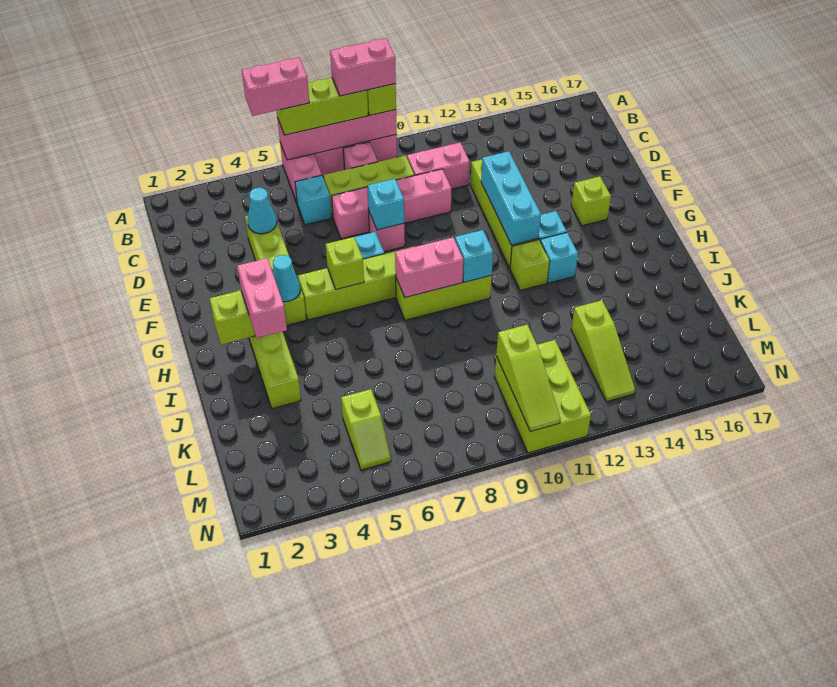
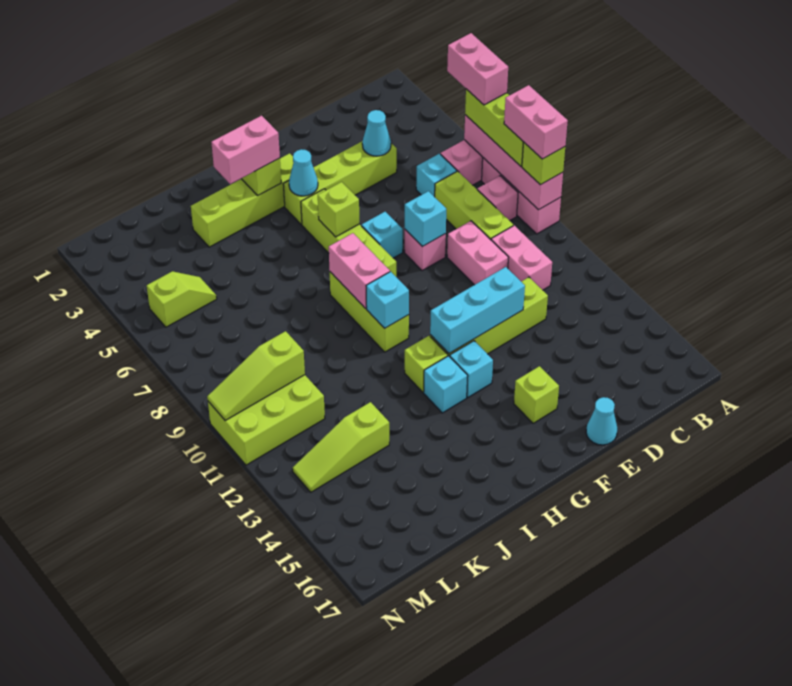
pink 1x4 brick [332,169,452,239] -> pink 1x2 brick [447,221,509,285]
none -> cyan 1x1 cone [586,397,617,445]
lime 1x2 slope [341,389,391,470] -> lime 1x2 slope turned to [147,271,217,327]

